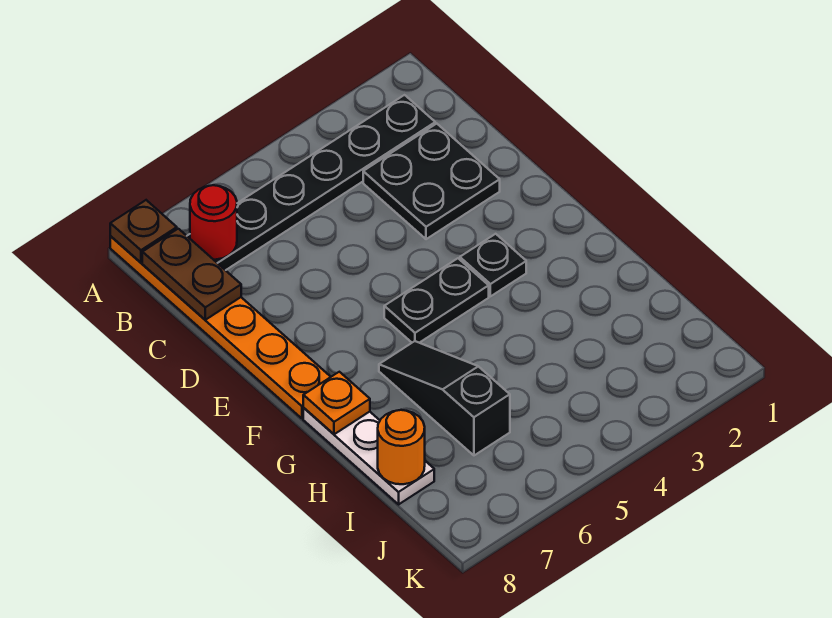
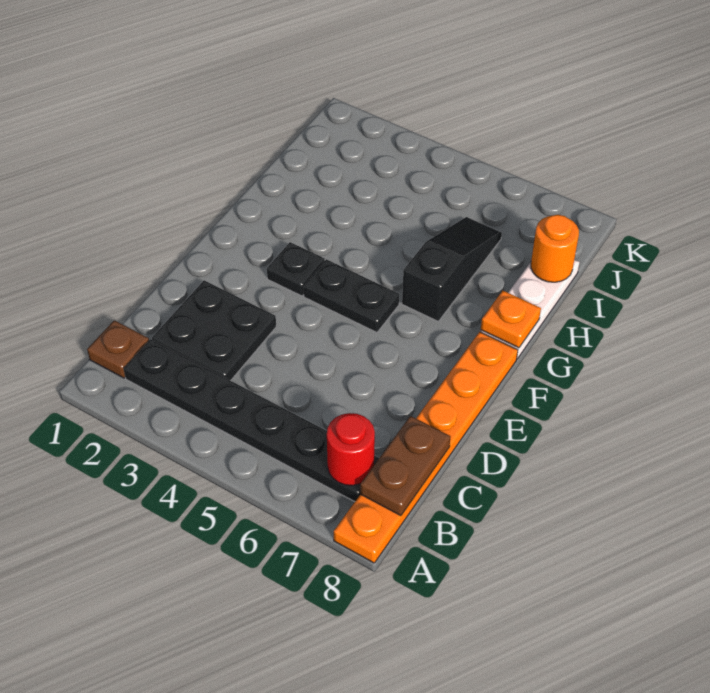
brown 1x1 plate [110,200,177,262] -> brown 1x1 plate moved to [87,320,149,378]
black 1x3 slope [379,341,510,455] -> black 1x3 slope turned to [402,217,502,321]

